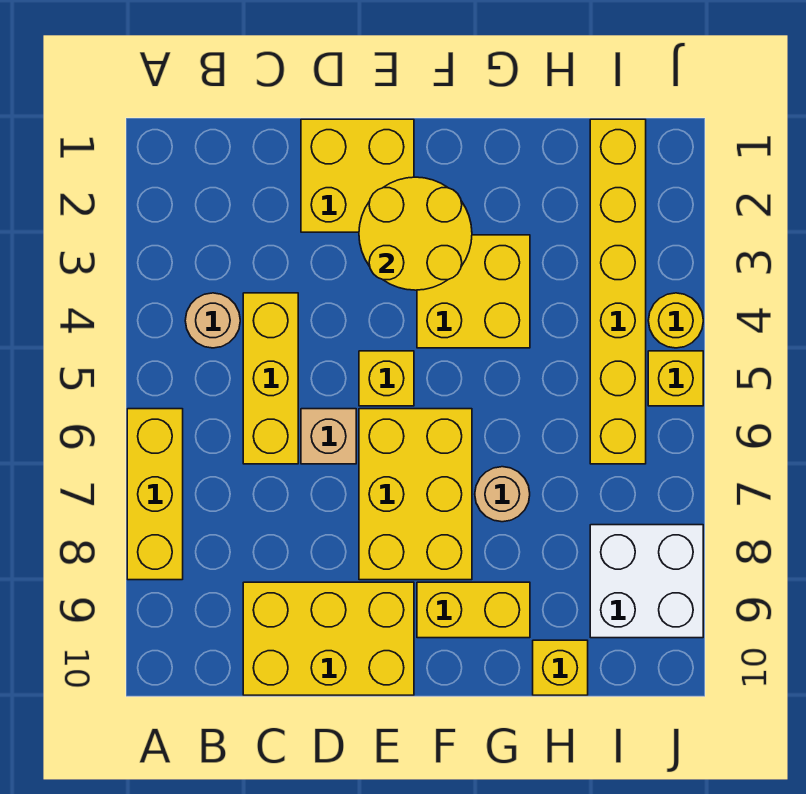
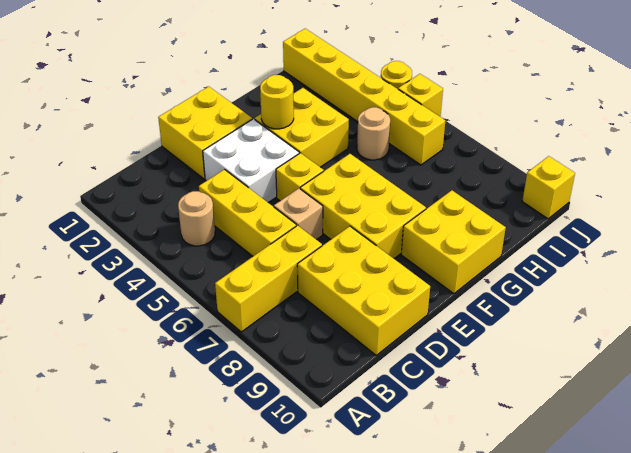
yellow 1x3 brick [127,409,183,580] -> yellow 1x3 brick turned to [215,225,322,332]
yellow 2x3 brick [243,582,414,695] -> yellow 2x3 brick turned to [297,226,430,355]
yellow 2x2 round brick [359,177,472,290] -> yellow 1x1 round brick [260,75,294,129]
yellow 1x2 brick [417,582,530,638] -> yellow 2x2 brick [401,190,506,294]
tan 1x1 round brick [475,467,530,522] -> tan 1x1 round brick moved to [357,107,390,160]
yellow 1x1 brick [533,640,588,695] -> yellow 1x1 brick moved to [522,156,575,219]
white 2x2 brick [590,525,703,638] -> white 2x2 brick moved to [203,119,299,202]

